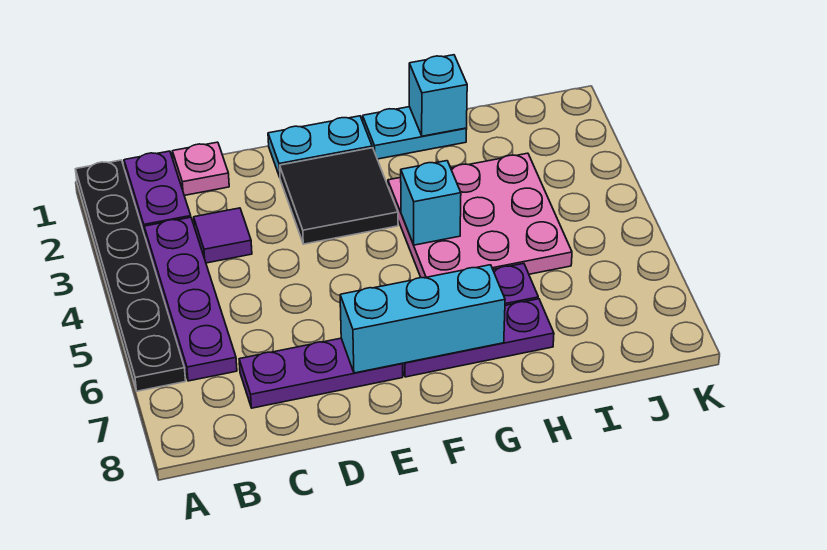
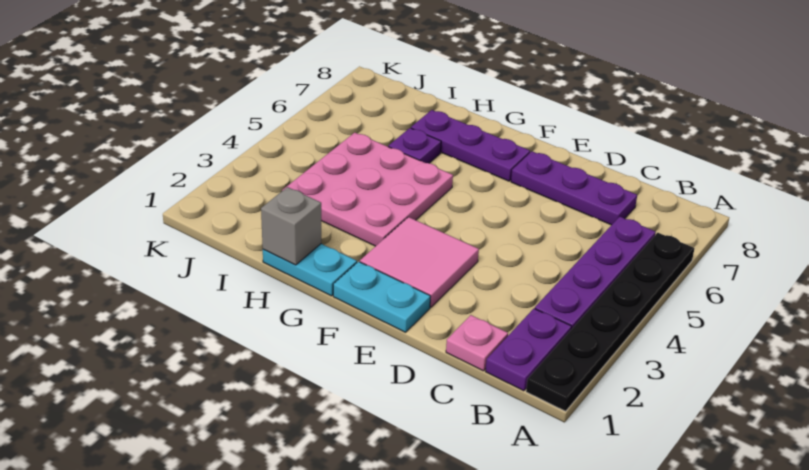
purple 1x1 tile [194,208,252,263] -> none
black 2x2 tile [280,148,398,244] -> pink 2x2 tile [360,217,479,307]
cyan 1x3 brick [340,265,505,373] -> none
cyan 1x1 brick [401,161,461,245] -> none
cyan 1x1 brick [409,55,467,136] -> grey 1x1 brick [261,187,321,265]

